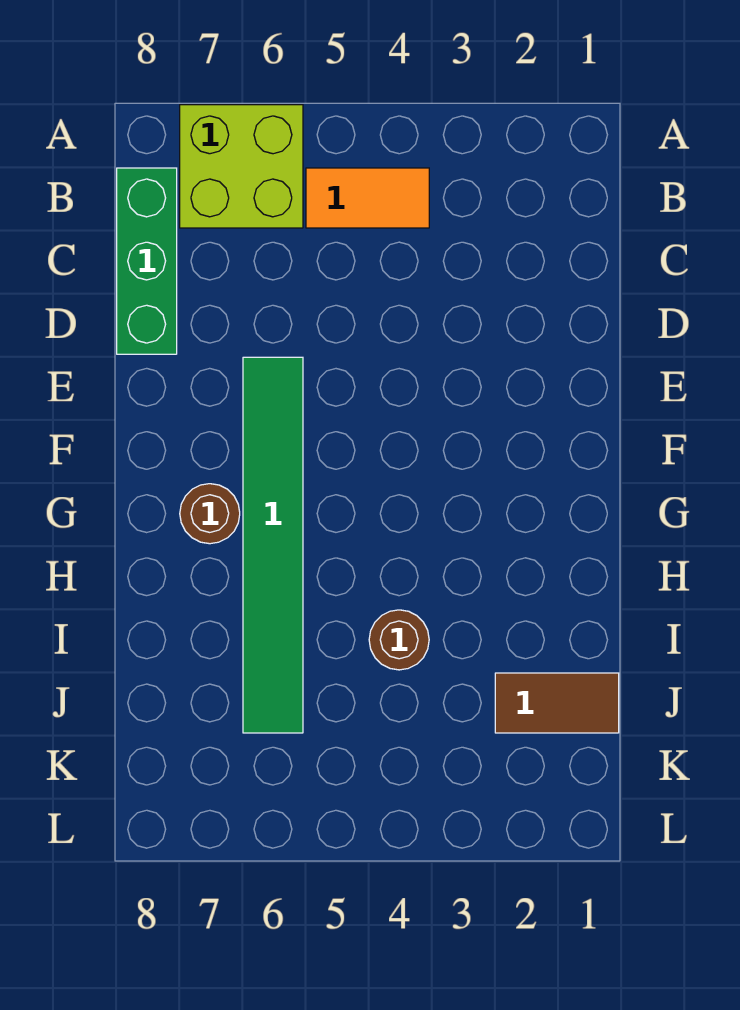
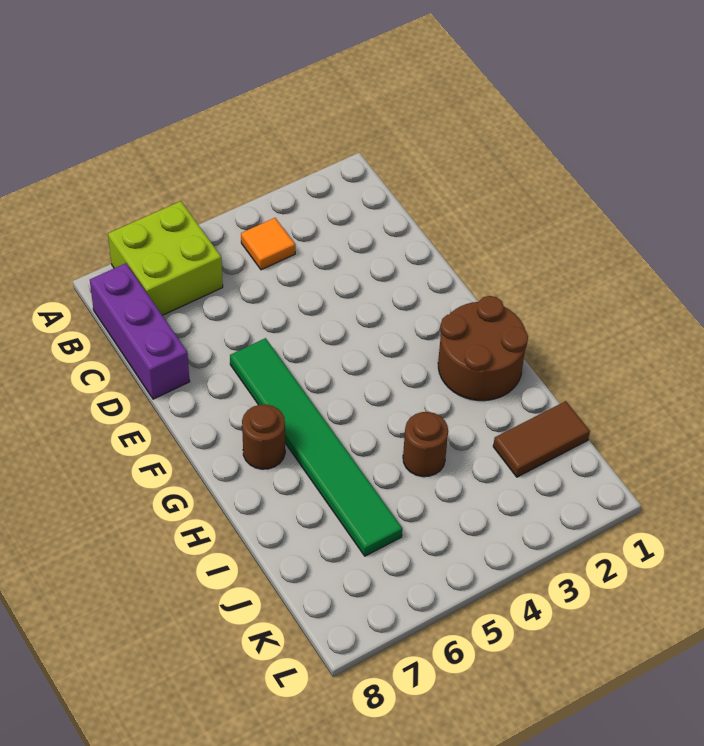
orange 1x2 tile [306,168,429,228] -> orange 1x1 tile [241,218,295,270]
green 1x3 brick [117,168,177,354] -> purple 1x3 brick [90,263,190,399]
none -> brown 2x2 round brick [438,296,528,401]

